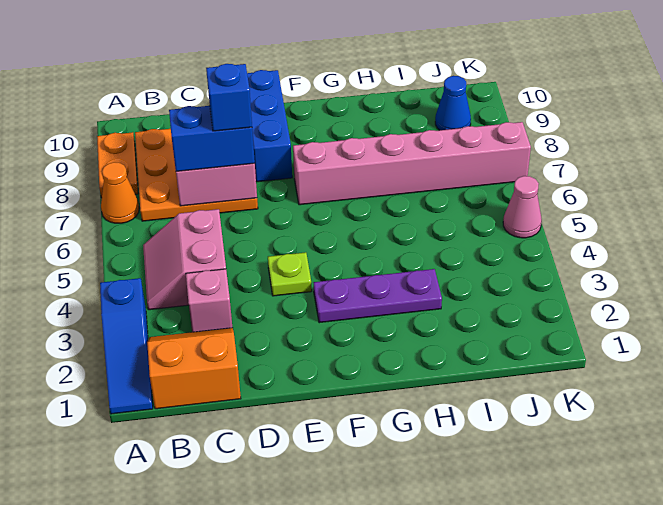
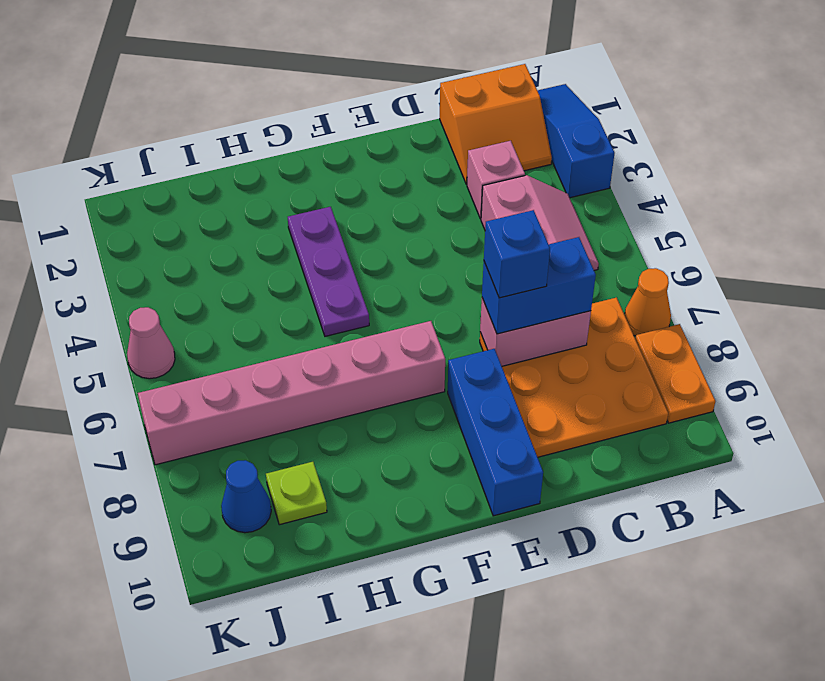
lime 1x1 plate [268,252,312,296] -> lime 1x1 plate moved to [266,462,327,525]
purple 1x3 plate [314,269,442,323] -> purple 1x3 plate turned to [288,207,369,336]

